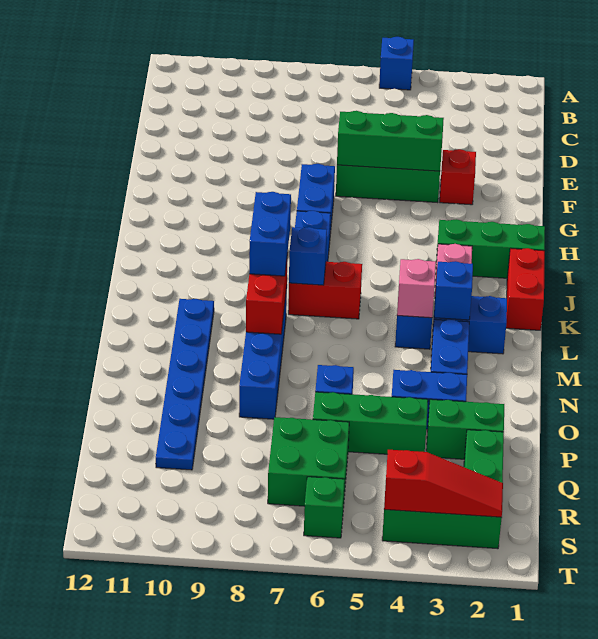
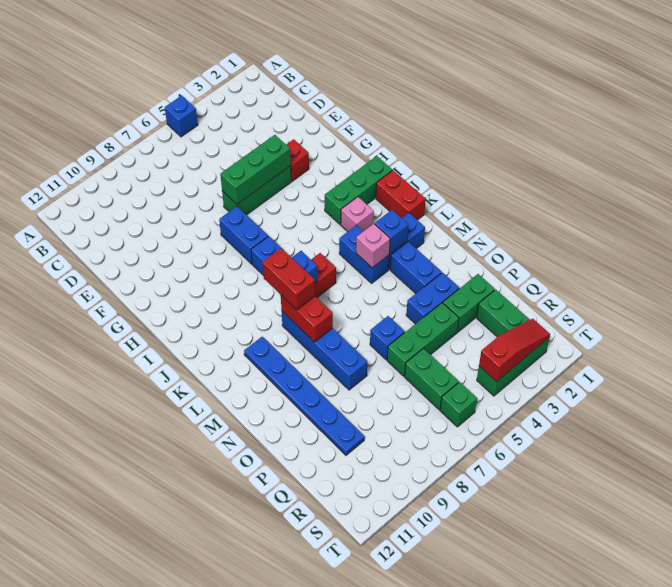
blue 1x2 brick [249,192,291,276] -> red 1x2 brick [263,248,315,310]
green 2x2 brick [268,417,349,506] -> green 1x2 brick [405,349,459,410]

